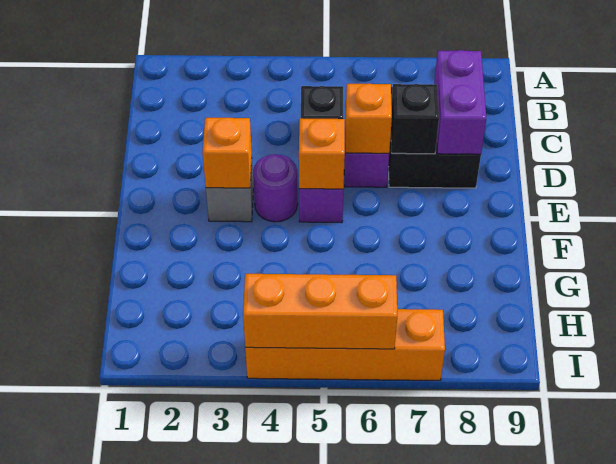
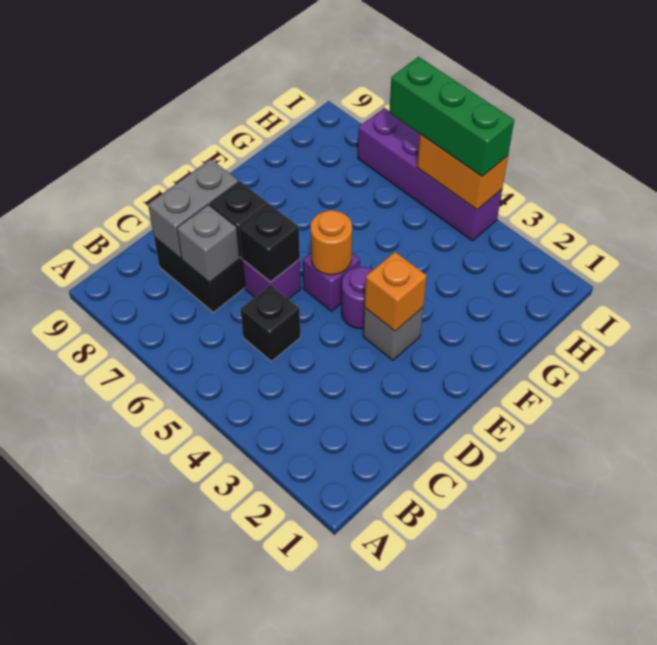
none -> grey 1x1 brick [177,205,239,282]
purple 1x2 brick [434,50,486,154] -> grey 1x2 brick [148,159,238,258]
orange 1x1 brick [346,83,392,153] -> black 1x1 brick [239,204,300,282]
orange 1x1 brick [299,118,345,189] -> orange 1x1 round brick [311,210,352,275]
orange 1x4 brick [245,309,445,380] -> purple 1x4 brick [358,108,502,241]
orange 1x3 brick [243,274,397,349] -> orange 1x2 brick [417,134,508,210]
none -> green 1x3 brick [389,57,514,176]

